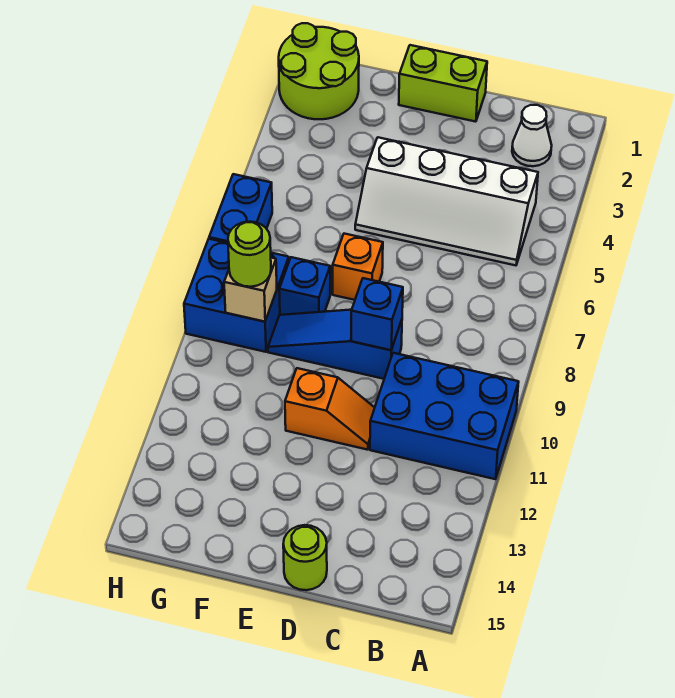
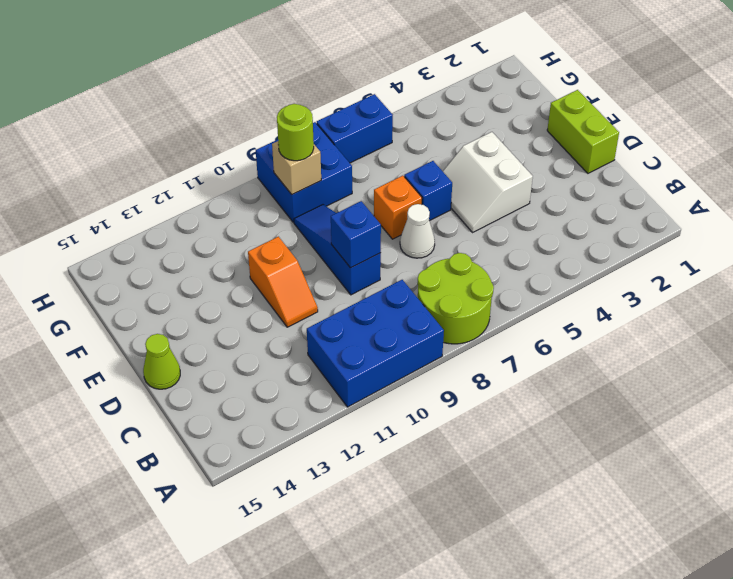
blue 2x3 brick [370,353,519,479] -> blue 2x3 brick turned to [307,280,444,407]
white 1x1 cone [512,105,552,166] -> white 1x1 cone moved to [400,204,435,258]
white 2x4 slope [355,137,538,265] -> white 2x2 slope [443,132,533,232]
lime 1x1 round brick [283,525,327,590] -> lime 1x1 cone [143,334,180,389]
blue 1x1 brick [279,257,330,315] -> blue 1x1 brick moved to [404,161,452,221]
lime 2x2 round brick [279,23,359,119] -> lime 2x2 round brick moved to [417,253,494,344]

